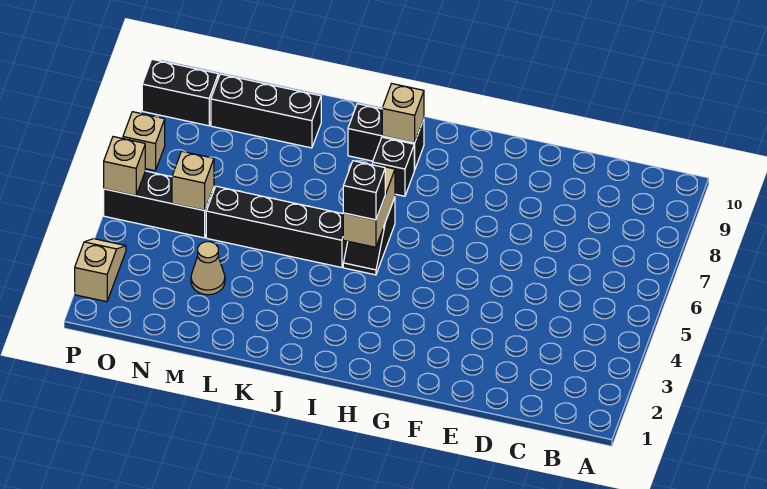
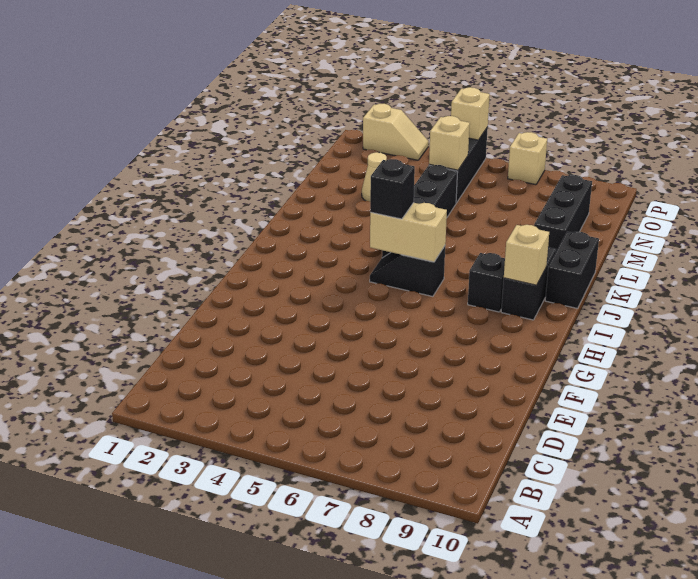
black 1x2 brick [142,59,218,126] -> black 1x2 brick moved to [545,232,599,308]

